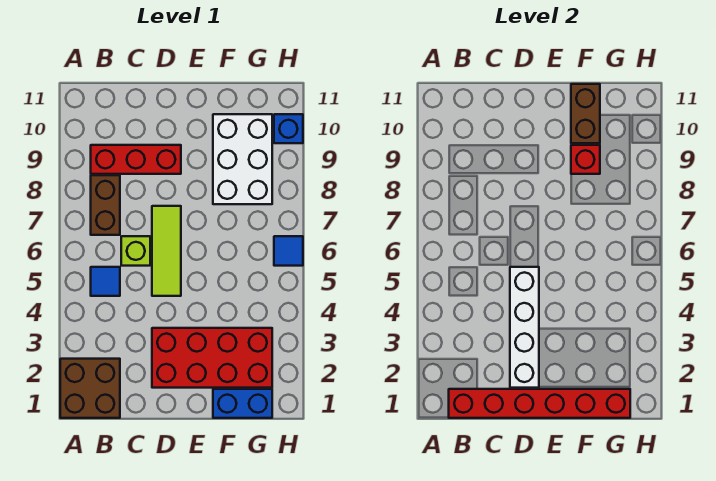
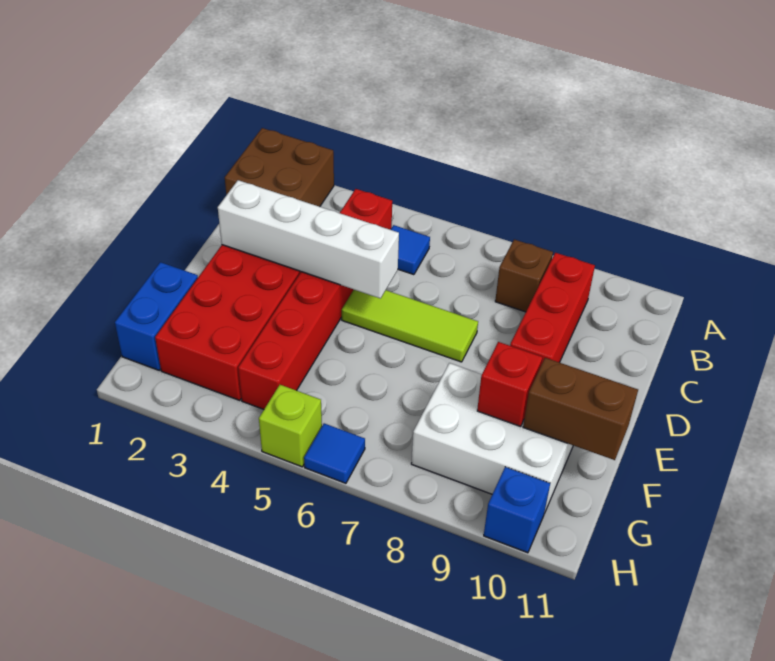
red 1x6 brick [449,389,630,418] -> red 1x6 brick moved to [238,189,392,409]
brown 1x2 brick [91,175,120,235] -> brown 1x1 brick [495,239,553,312]
lime 1x1 brick [121,236,150,266] -> lime 1x1 brick moved to [259,385,322,467]

